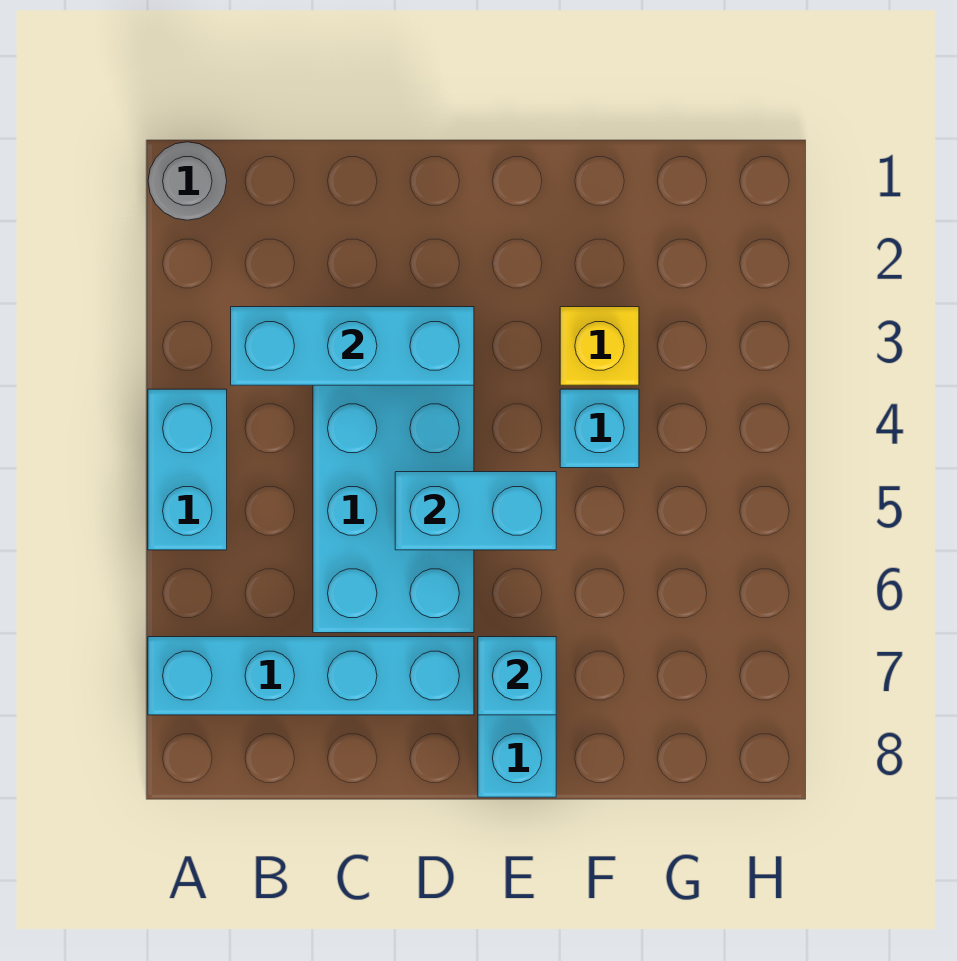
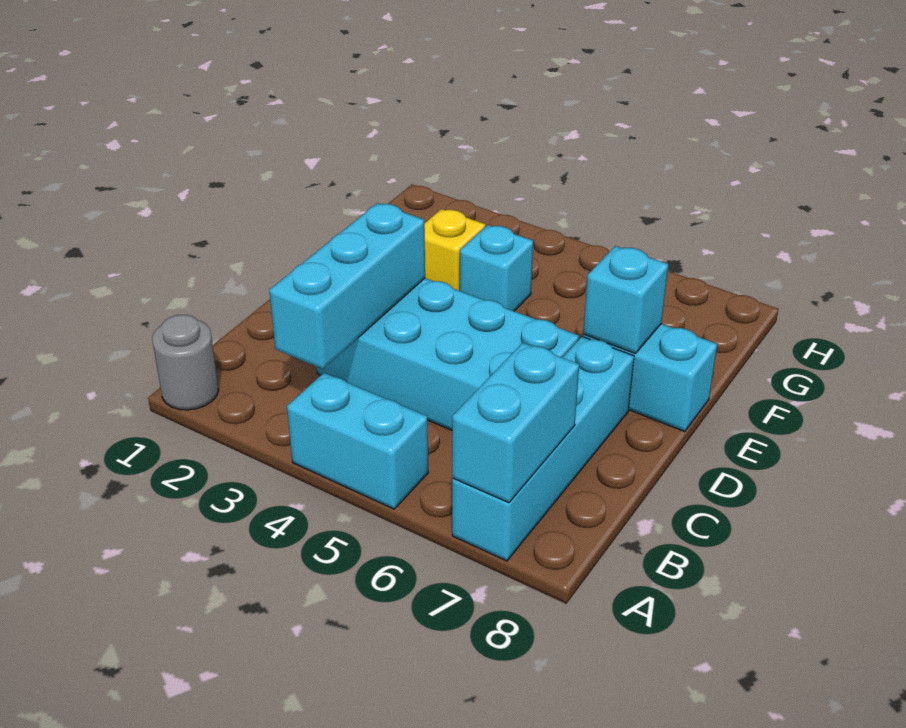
cyan 1x2 brick [395,472,556,550] -> cyan 1x2 brick moved to [452,343,579,503]

